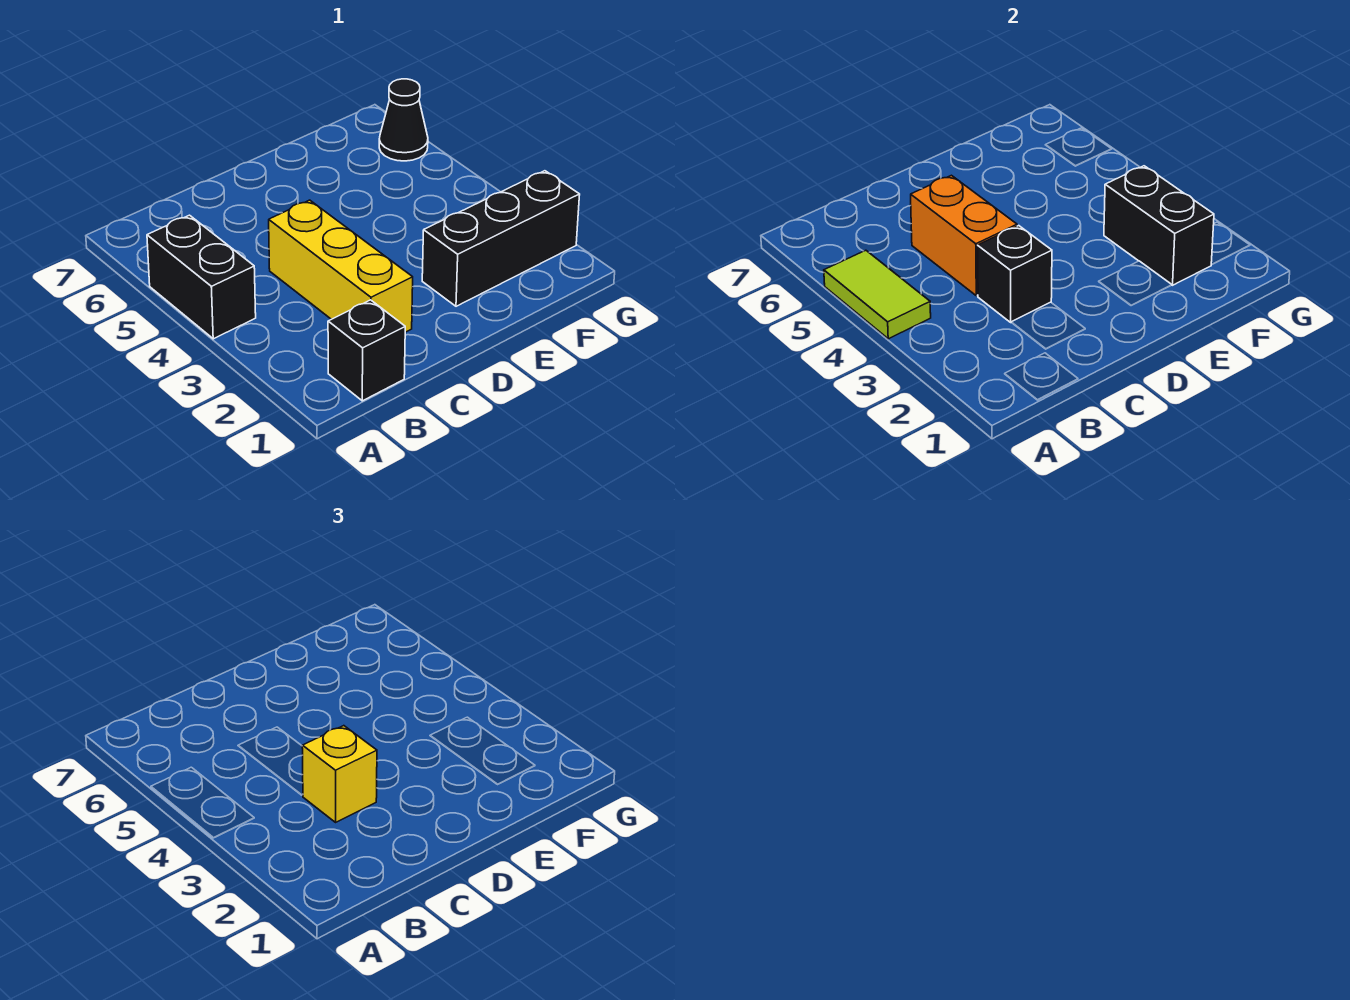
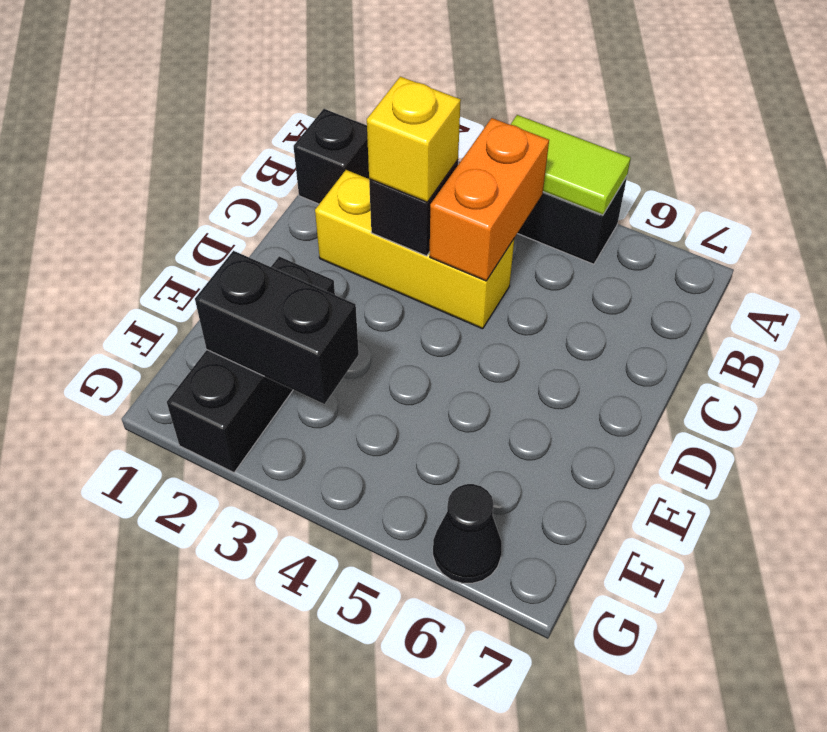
orange 1x2 brick [911,175,1017,296] -> orange 1x2 brick turned to [430,118,549,281]

